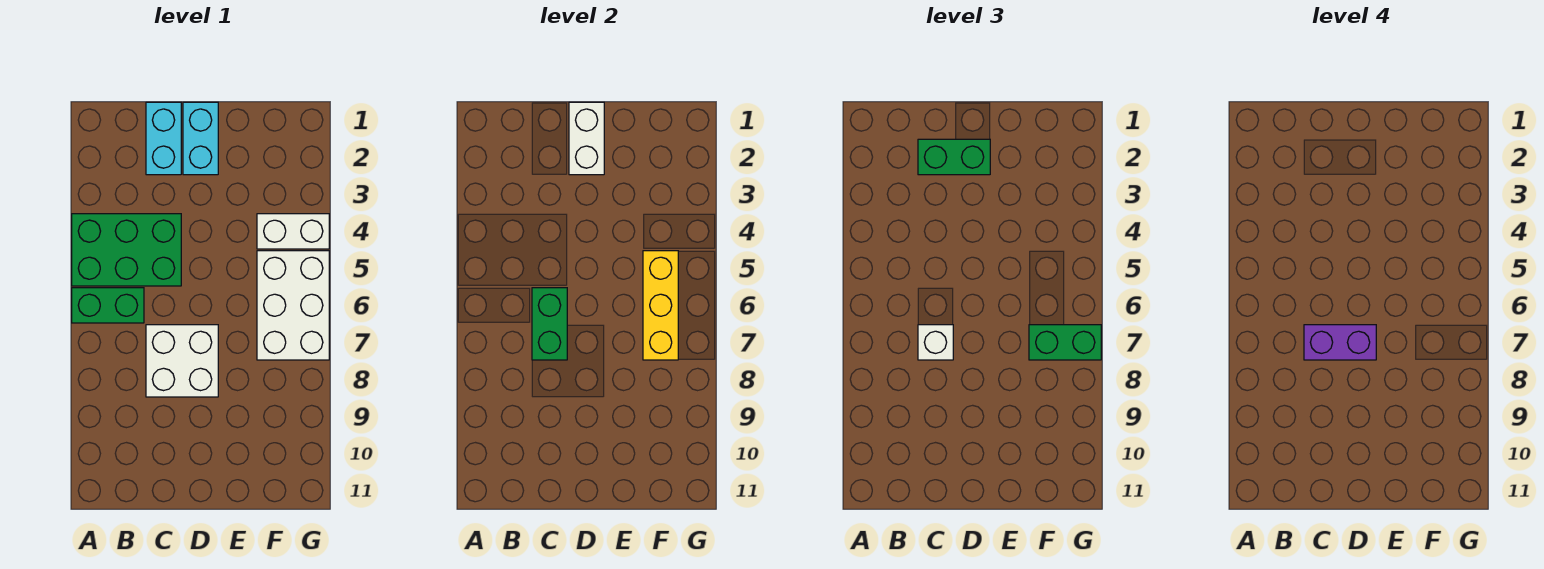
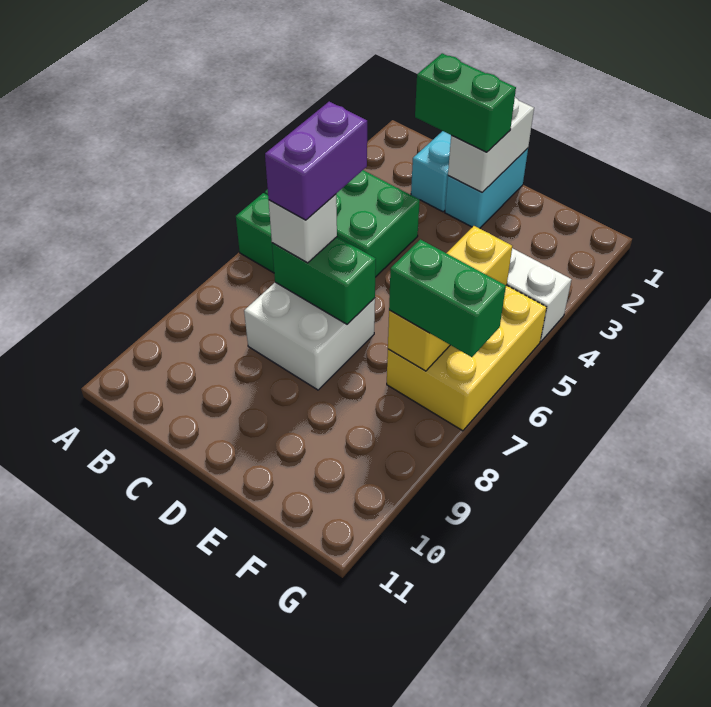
green 1x2 brick [532,288,567,360] -> green 1x2 brick turned to [272,237,376,324]
purple 1x2 brick [1304,325,1376,360] -> purple 1x2 brick turned to [265,102,367,220]
white 2x3 brick [257,251,329,360] -> yellow 2x3 brick [387,285,547,431]

